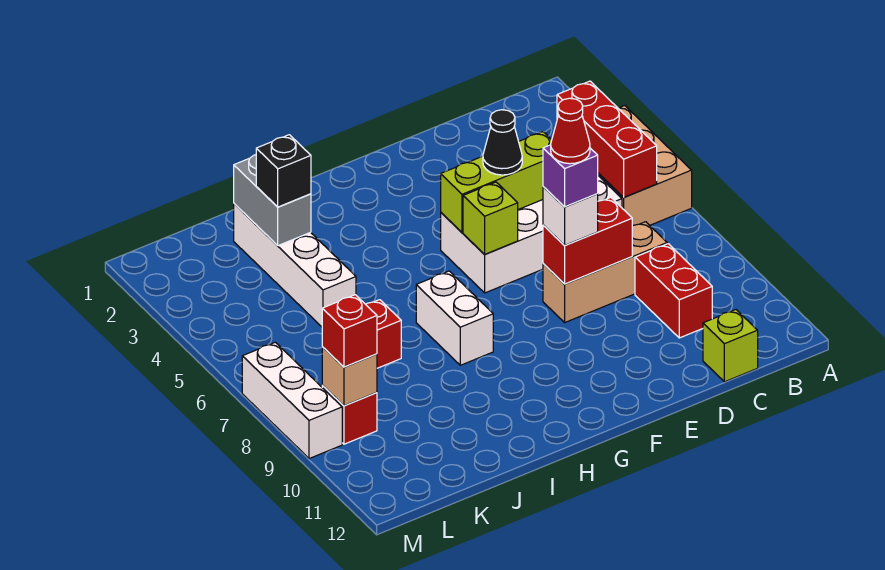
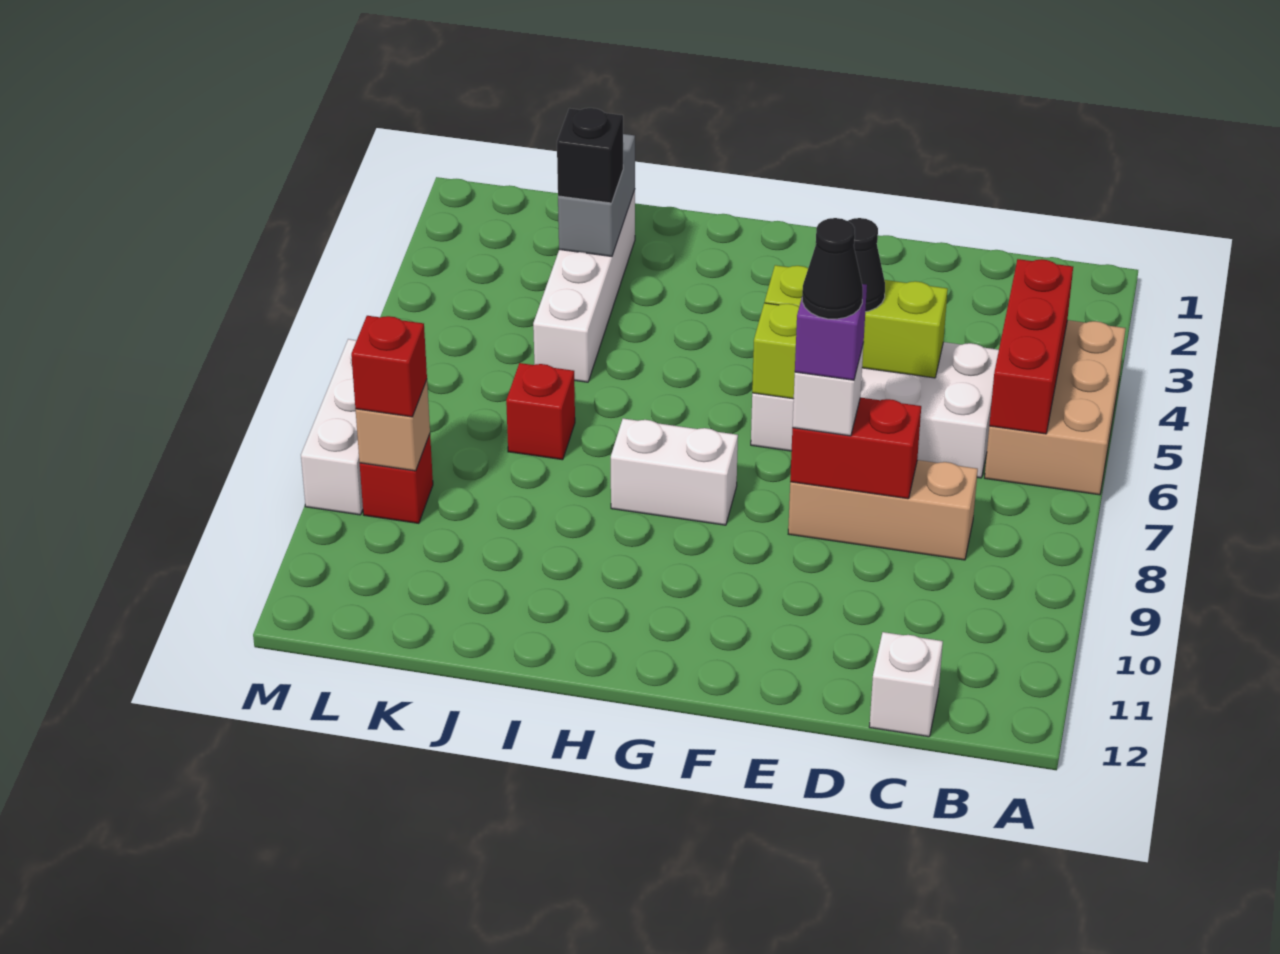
red 1x2 brick [635,244,712,338] -> none
lime 1x1 brick [703,310,758,382] -> white 1x1 brick [869,632,943,737]
red 1x1 cone [551,98,590,164] -> black 1x1 cone [802,218,863,319]
white 1x2 brick [416,271,493,365] -> white 1x2 brick turned to [611,419,738,525]

